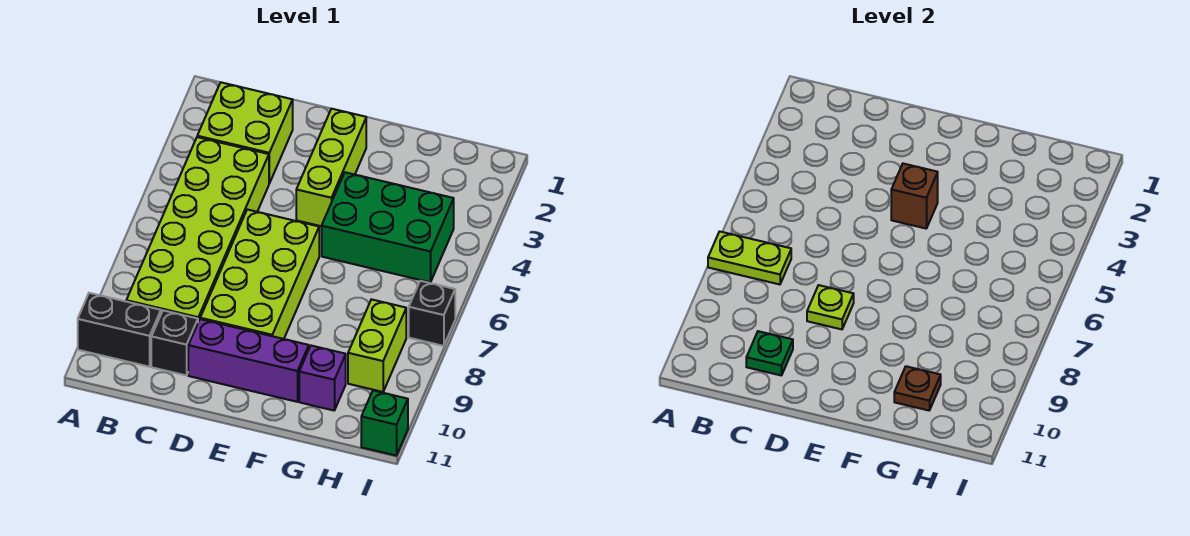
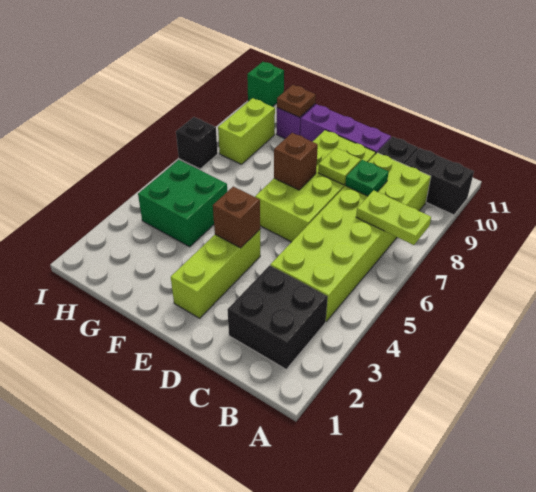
lime 2x2 brick [197,82,293,183] -> black 2x2 brick [227,265,328,369]
green 1x1 plate [746,331,793,376] -> green 1x1 plate moved to [345,160,389,196]
none -> brown 1x1 brick [274,133,318,190]
green 2x3 brick [322,172,454,282] -> green 2x2 brick [138,160,227,247]

